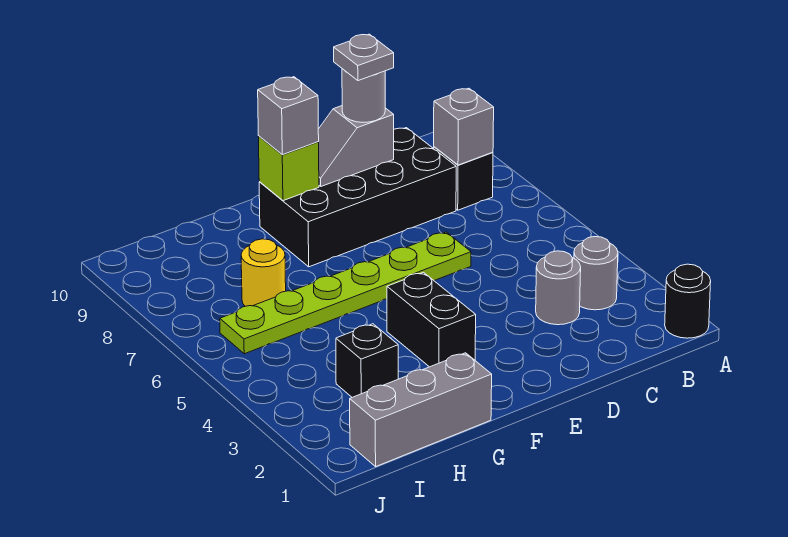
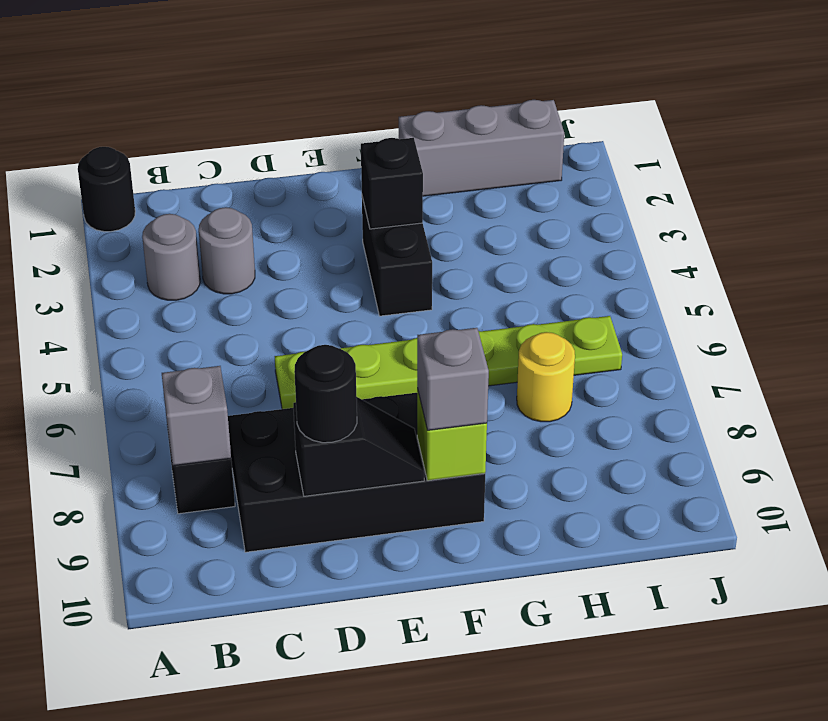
grey 1x2 slope [318,106,394,186] -> black 1x2 slope [293,397,424,496]
grey 1x1 round brick [342,69,385,122] -> black 1x1 round brick [294,345,357,443]
grey 1x1 plate [334,34,394,81] -> none
black 1x1 brick [336,324,398,397] -> black 1x1 brick moved to [361,138,423,229]

